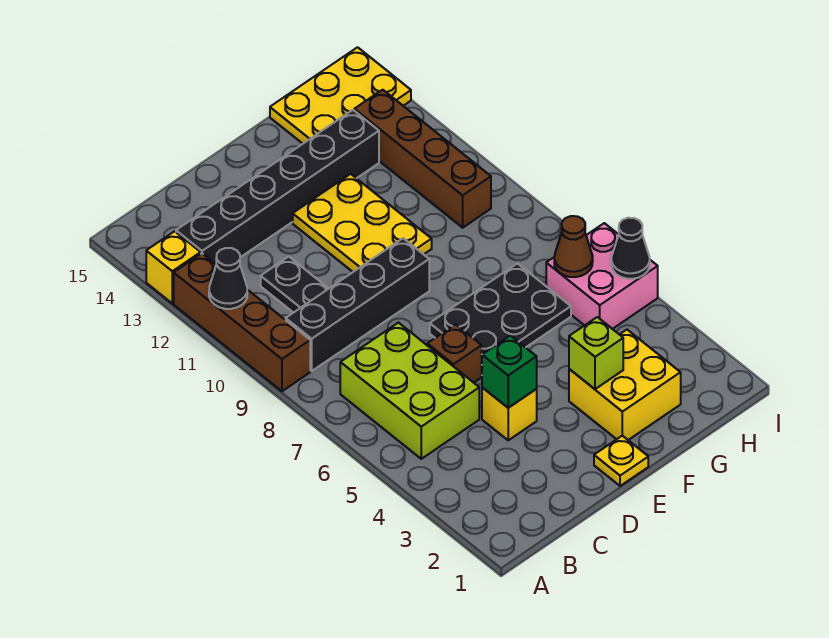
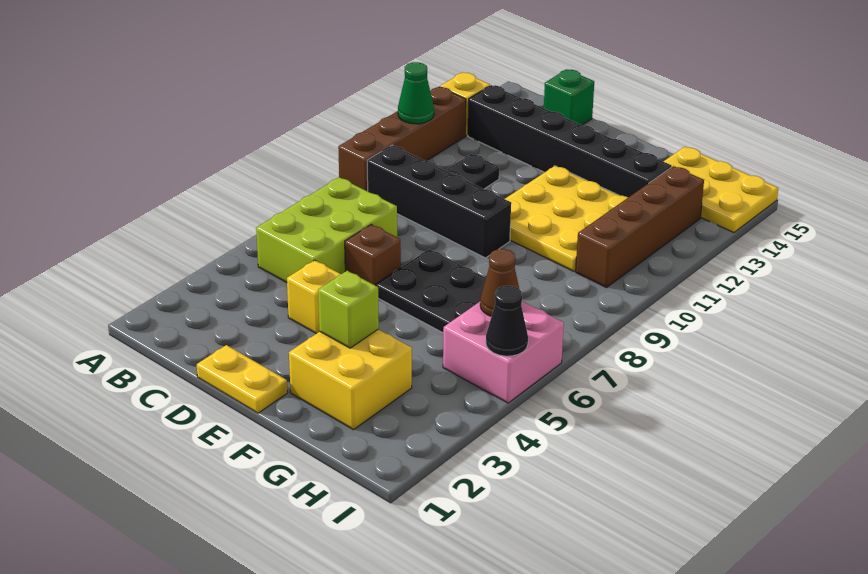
black 1x1 cone [209,248,247,309] -> green 1x1 cone [398,62,434,124]
green 1x1 brick [482,336,537,408] -> green 1x1 brick moved to [544,69,594,125]
yellow 1x1 plate [594,436,648,486] -> yellow 1x2 plate [197,345,288,413]
yellow 2x3 plate [293,174,432,272] -> yellow 3x3 plate [505,166,628,271]

